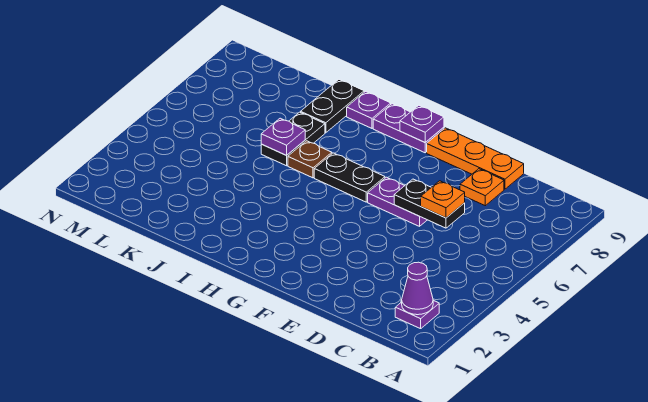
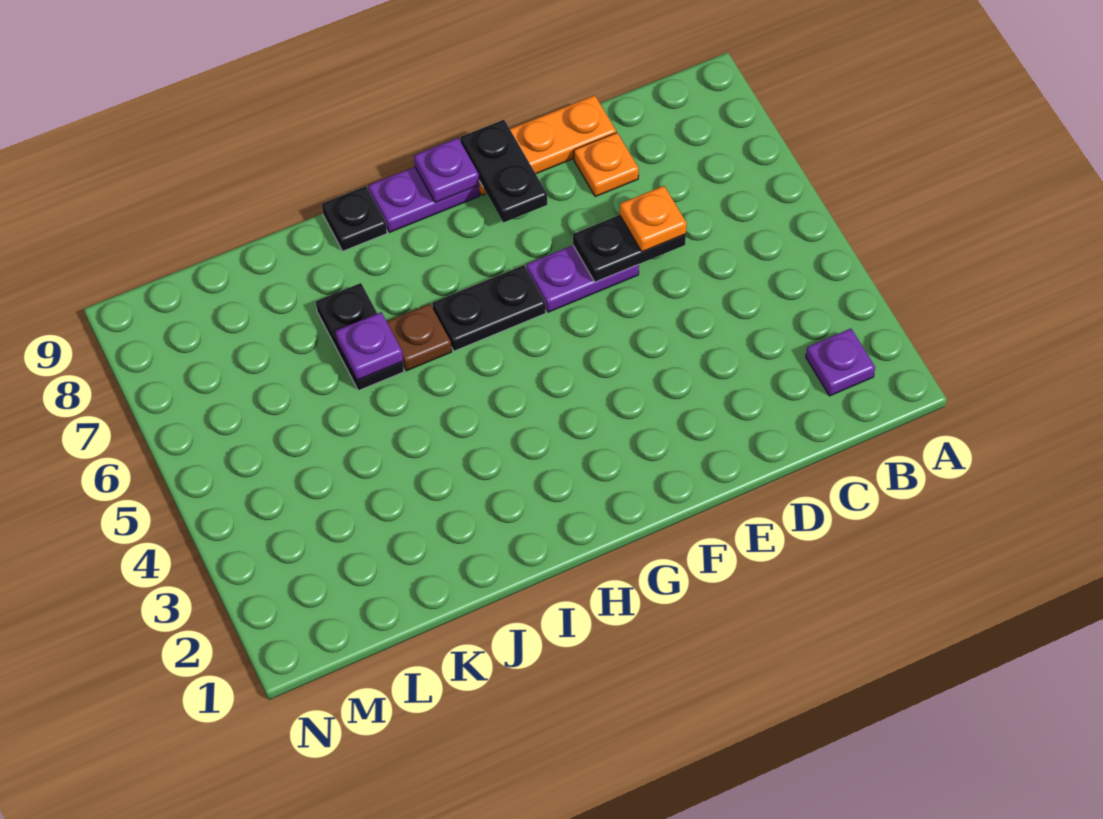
purple 1x1 cone [402,262,433,315] -> none
purple 1x1 plate [347,92,391,128] -> black 1x1 plate [322,186,387,251]
black 1x2 plate [301,80,364,133] -> black 1x2 plate moved to [460,120,547,222]

